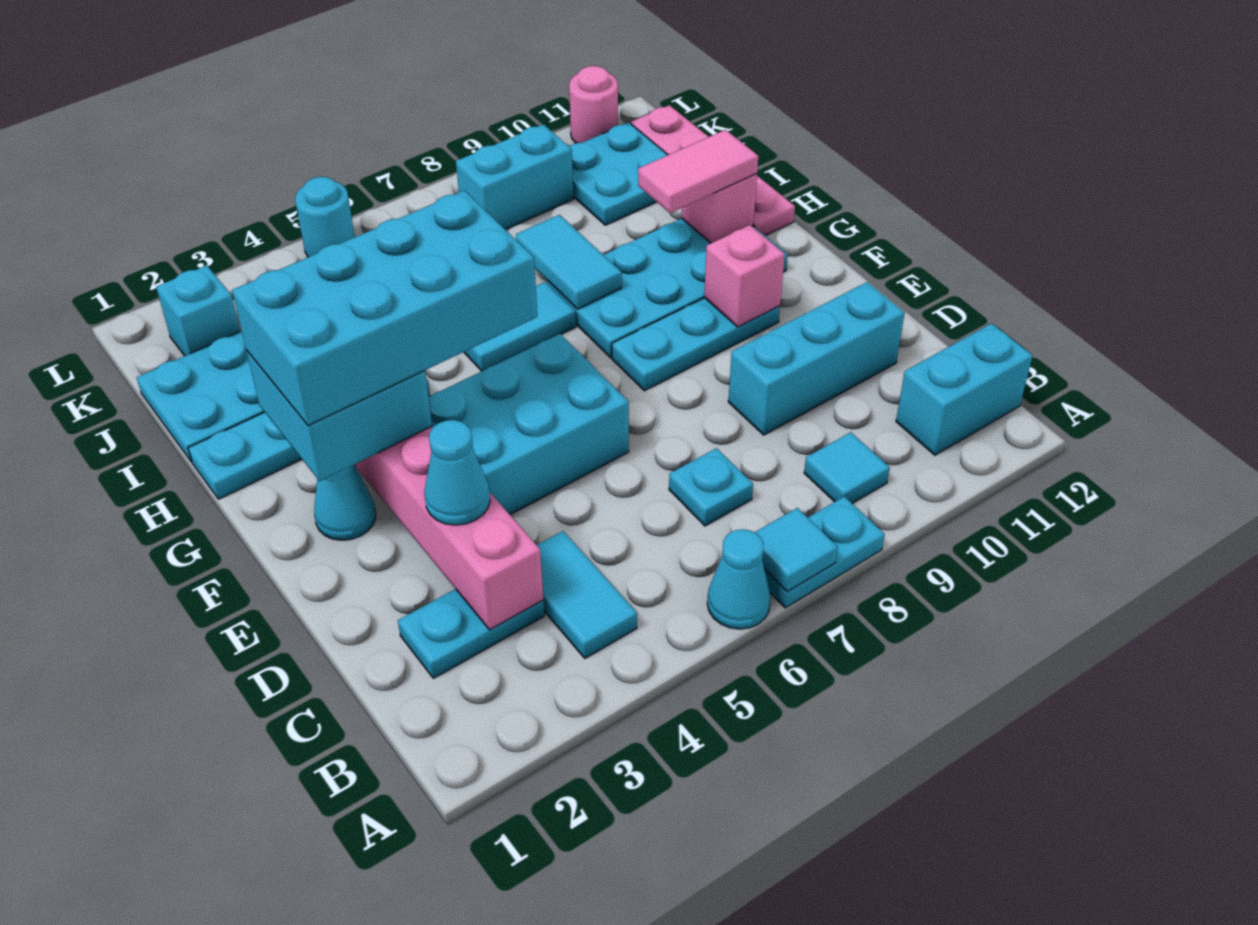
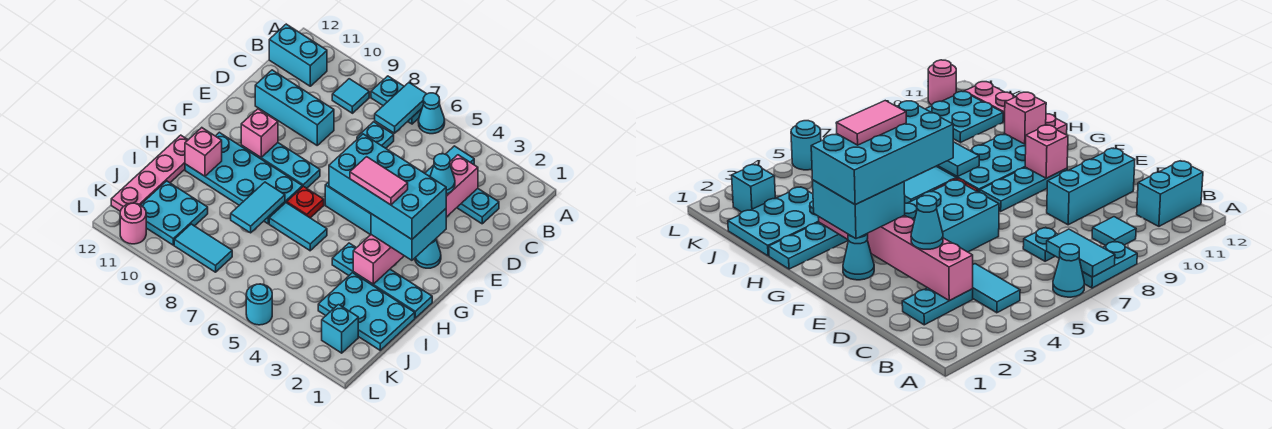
cyan 1x1 tile [755,508,838,592] -> cyan 1x2 tile [375,83,426,133]
none -> red 1x1 plate [287,186,324,218]
pink 1x2 tile [638,130,758,213] -> pink 1x2 tile moved to [350,157,408,205]
cyan 1x2 brick [456,124,573,230] -> cyan 1x2 tile [174,224,232,272]

